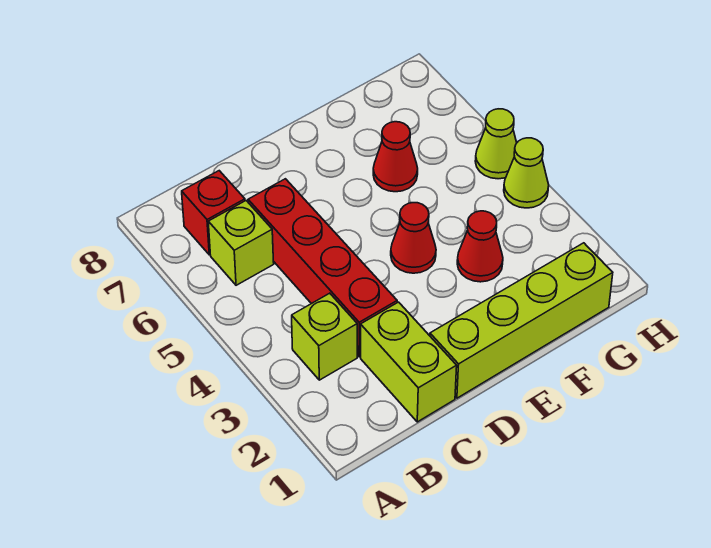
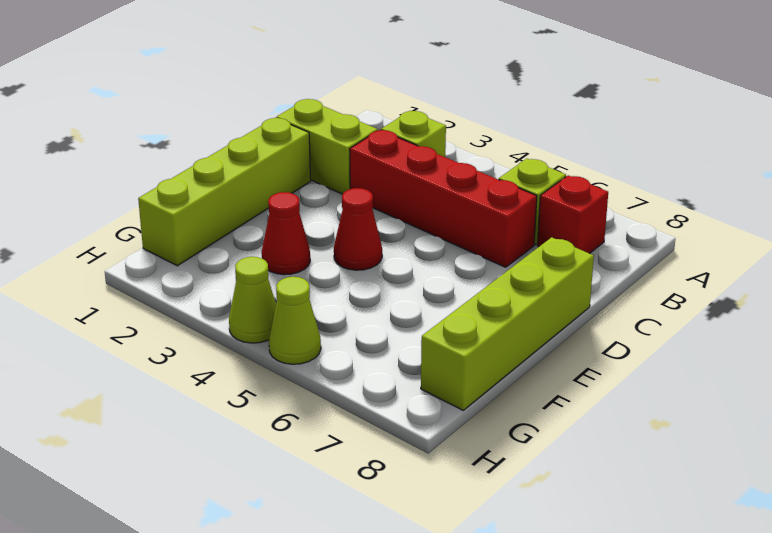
none -> lime 1x4 brick [421,237,594,410]
red 1x1 cone [373,122,418,192] -> none

